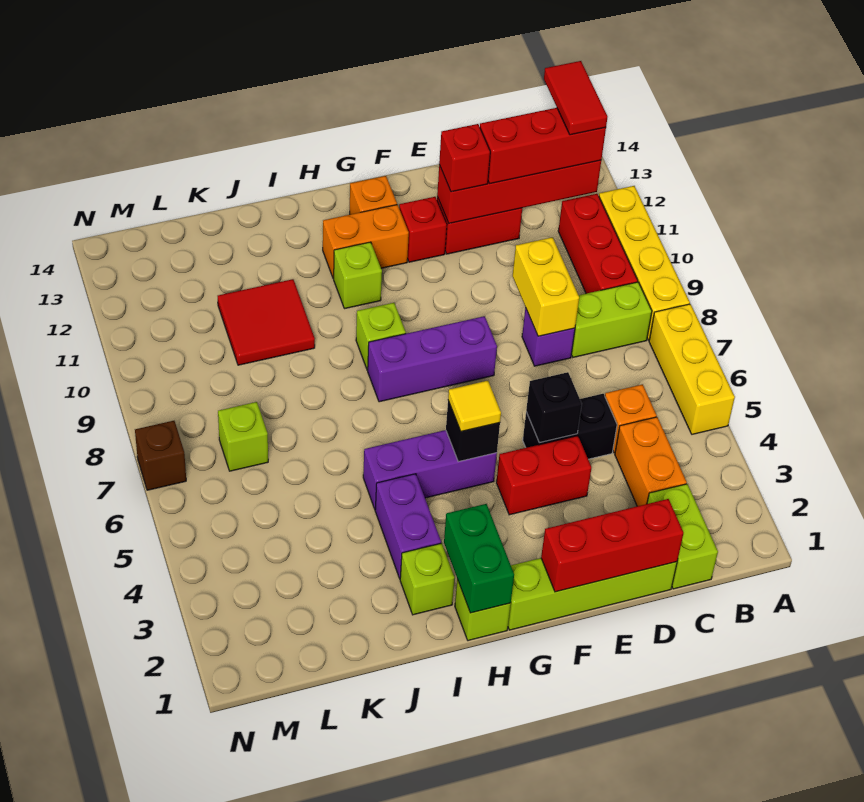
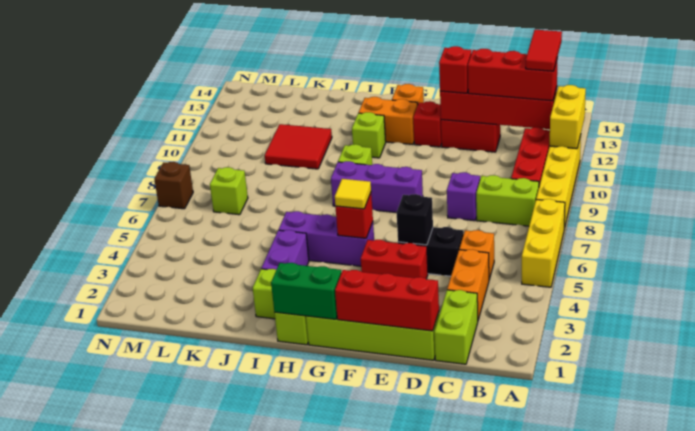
yellow 1x2 brick [513,237,579,336] -> yellow 1x2 brick moved to [550,85,586,149]
black 1x1 brick [446,401,500,462] -> red 1x1 brick [335,193,373,238]
green 1x2 brick [444,504,514,613] -> green 1x2 brick turned to [271,263,341,319]

